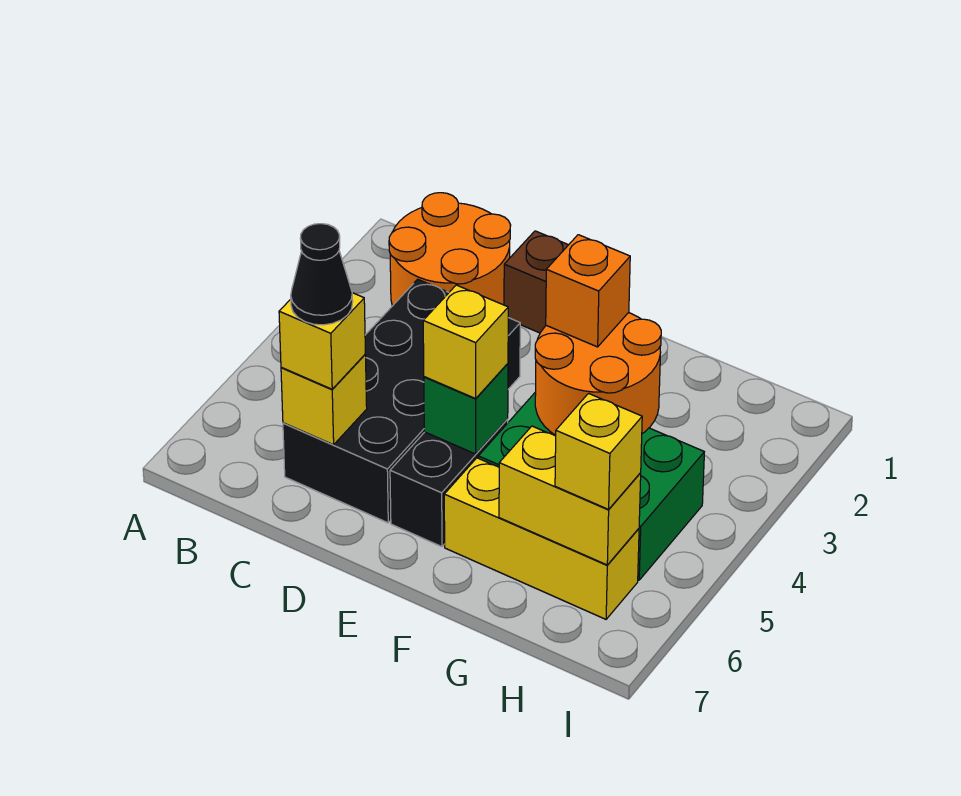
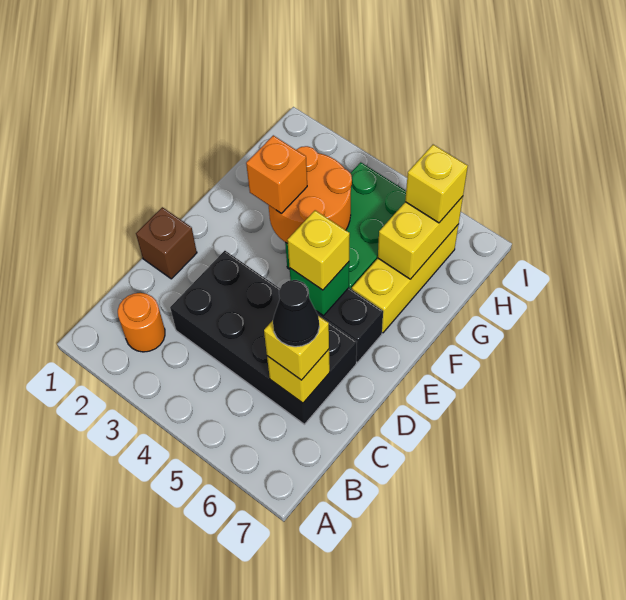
orange 2x2 round brick [389,193,511,306] -> orange 1x1 round brick [118,293,165,352]

